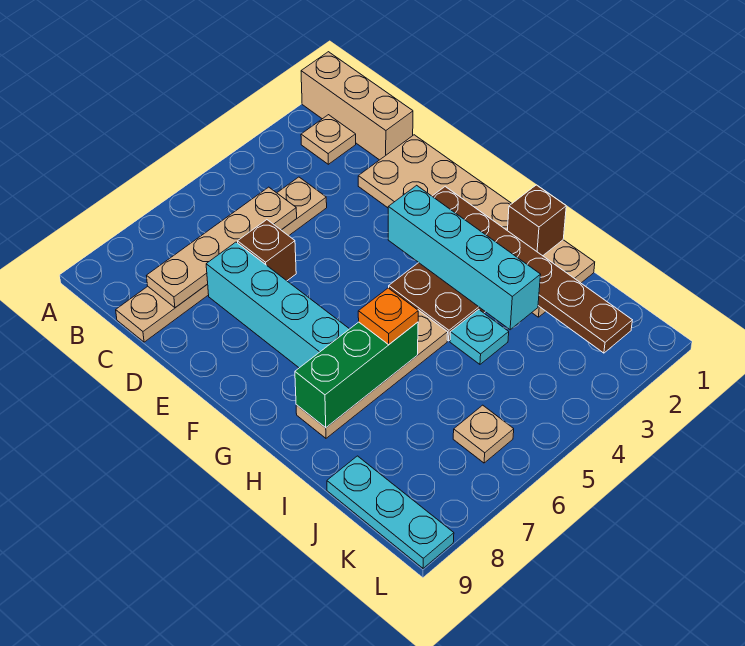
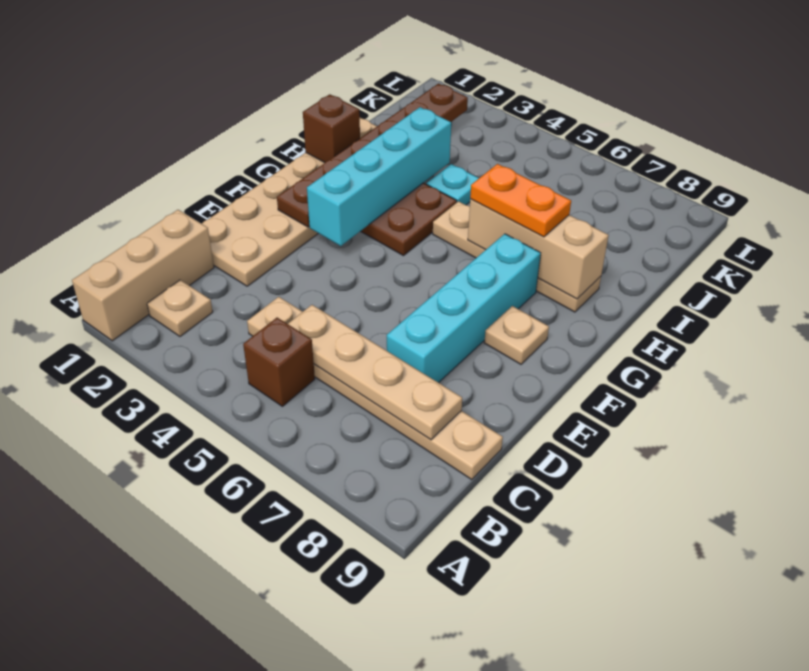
brown 1x1 brick [238,220,296,281] -> brown 1x1 brick moved to [243,318,315,406]
green 1x3 brick [295,322,418,428] -> tan 1x3 brick [468,199,609,299]
orange 1x1 plate [358,288,418,344] -> orange 1x2 plate [470,164,571,237]
cyan 1x3 plate [327,456,454,568] -> none
tan 1x1 plate [453,405,514,463] -> tan 1x1 plate moved to [484,306,549,364]

